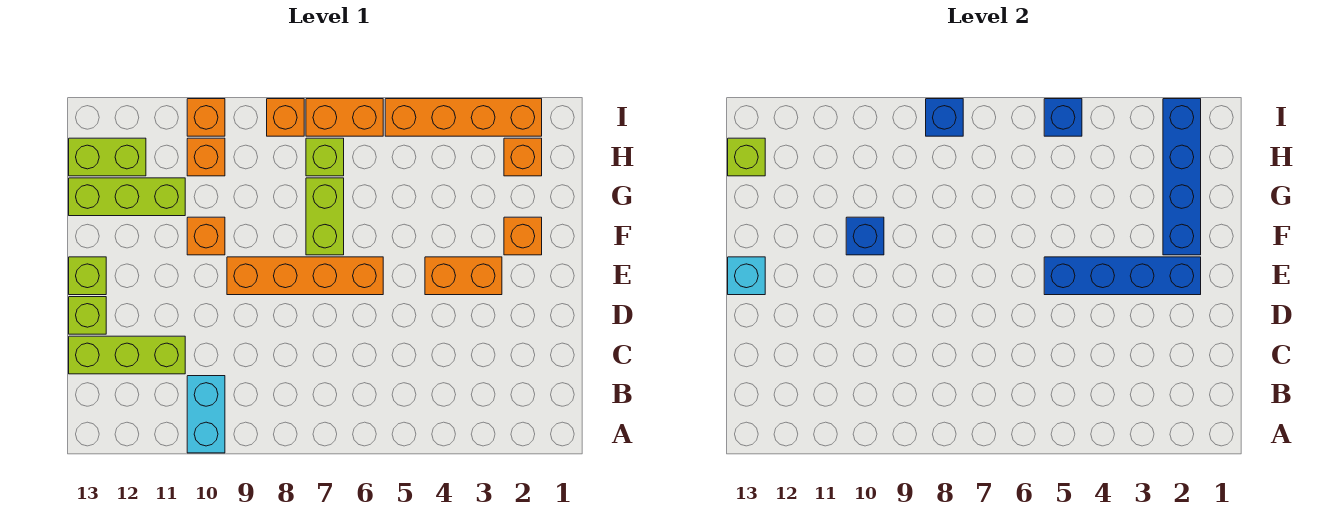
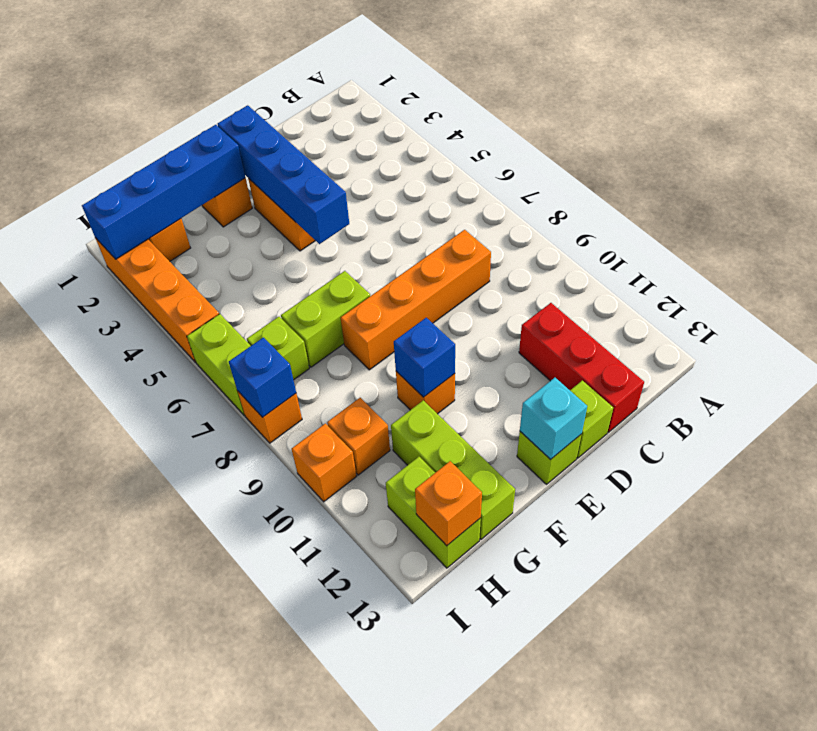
cyan 1x2 brick [187,376,225,453] -> none
lime 1x3 brick [69,336,185,374] -> red 1x3 brick [519,303,644,432]
orange 1x4 brick [227,257,383,295] -> orange 1x4 brick turned to [341,230,491,370]
lime 1x1 brick [728,138,765,176] -> orange 1x1 brick [415,461,482,546]
blue 1x1 brick [1044,99,1082,136] -> none
orange 1x2 brick [306,99,383,136] -> lime 1x2 brick [187,314,250,415]

